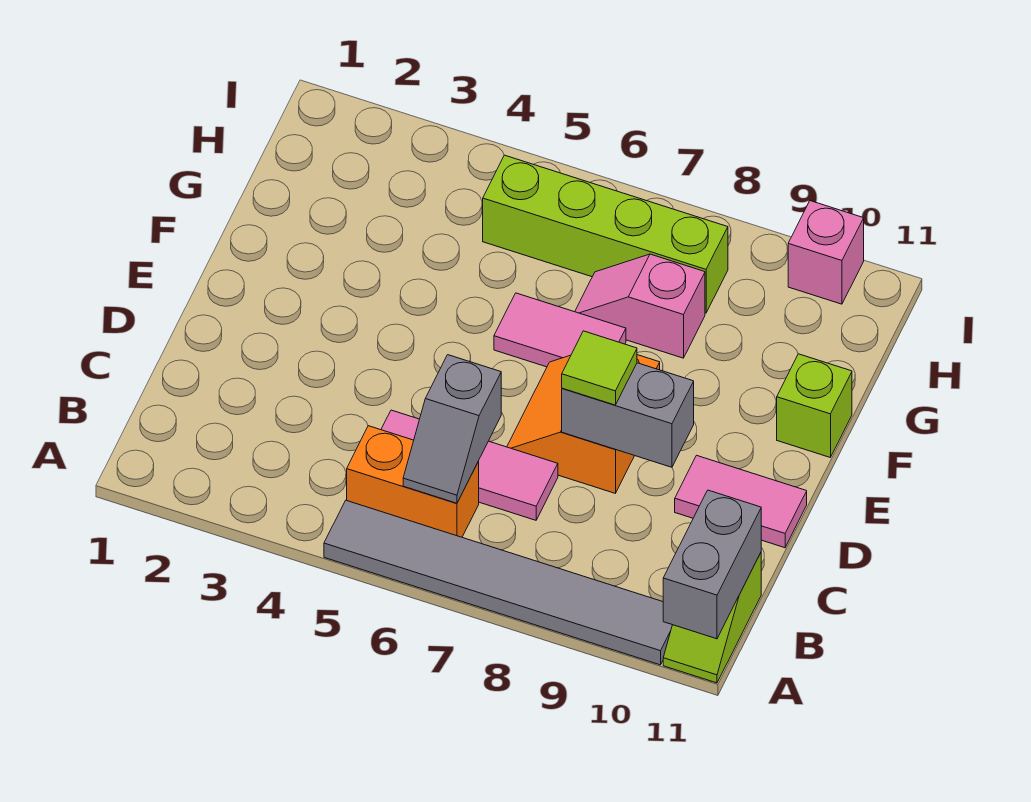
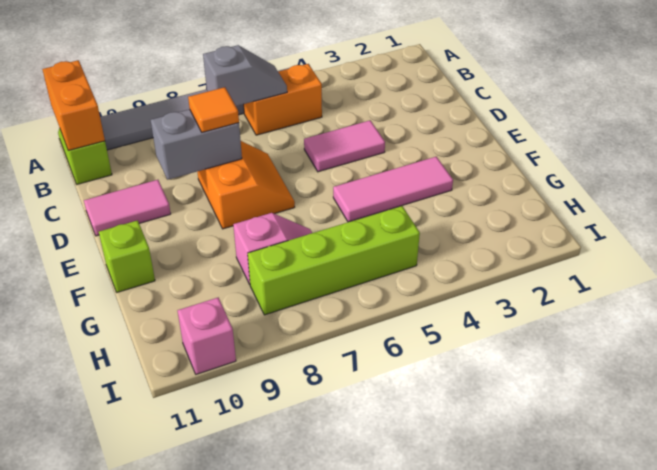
grey 1x2 brick [663,490,761,639] -> orange 1x2 brick [42,60,105,151]
grey 1x2 slope [403,355,501,503] -> grey 1x2 slope turned to [203,45,287,106]
pink 1x3 tile [381,410,558,520] -> pink 1x3 tile moved to [333,157,453,222]
lime 1x1 tile [562,331,637,405] -> orange 1x1 tile [188,87,239,132]
pink 1x2 tile [494,293,626,367] -> pink 1x2 tile moved to [304,120,385,172]

